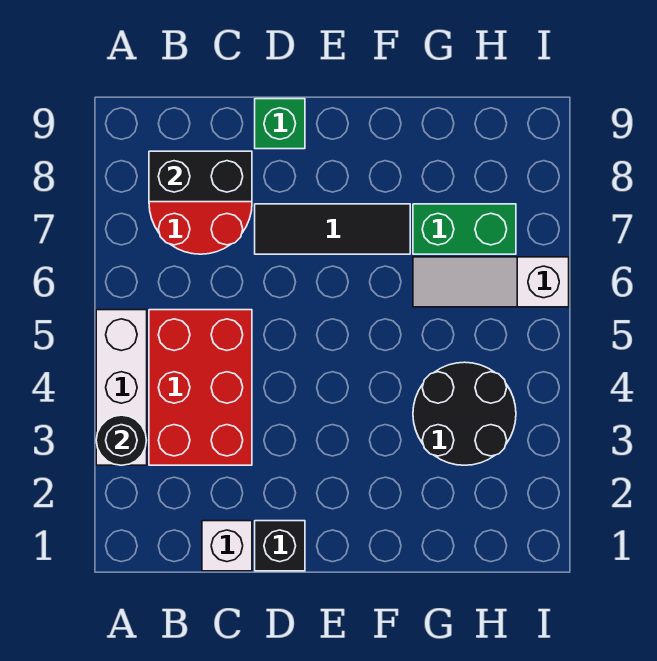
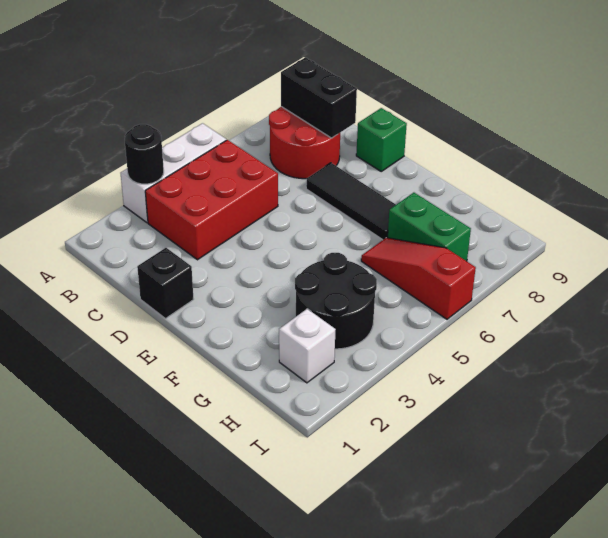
white 1x1 brick [202,521,252,571] -> white 1x1 brick moved to [279,309,336,383]
white 1x3 slope [413,257,569,307] -> red 1x3 slope [361,238,476,319]

